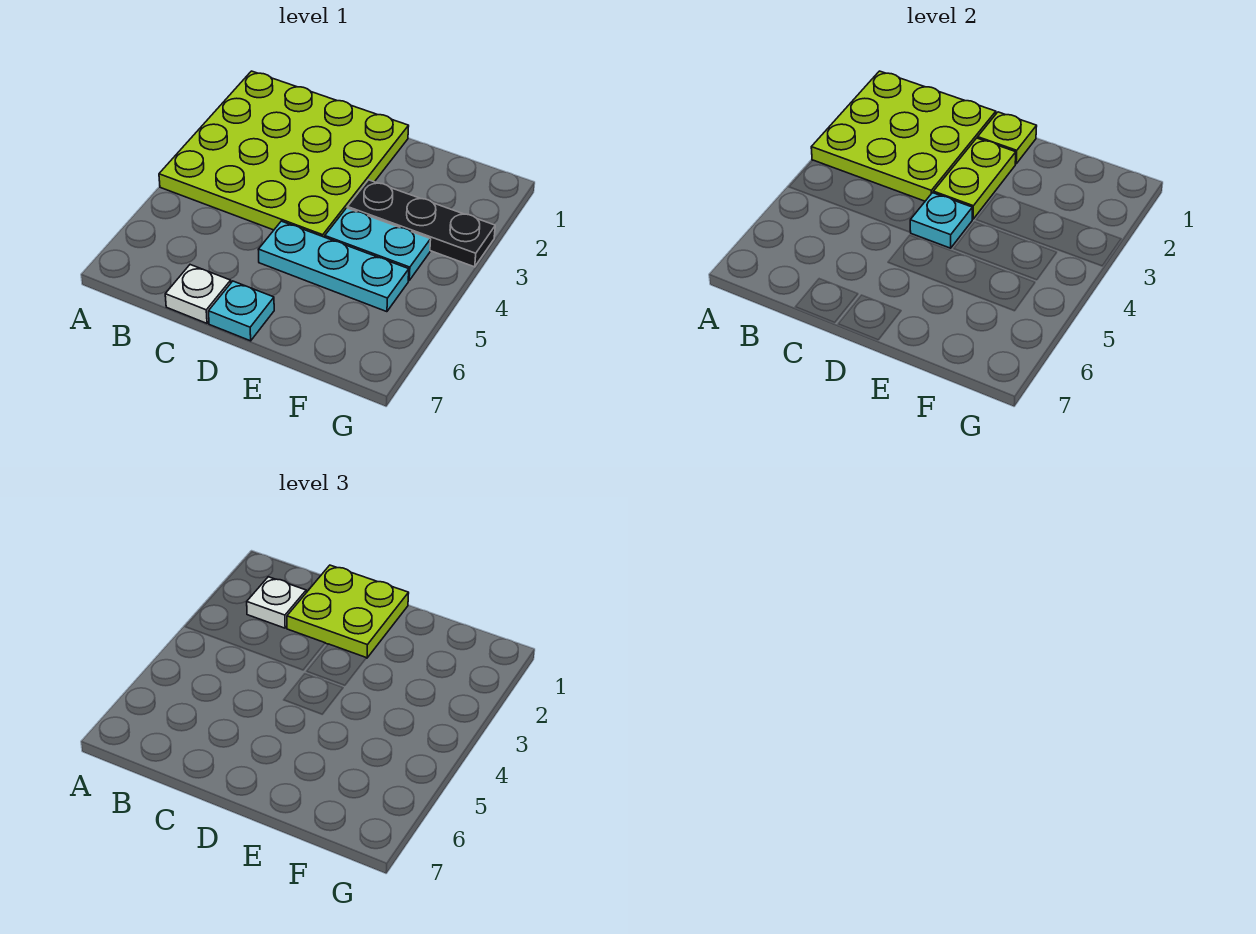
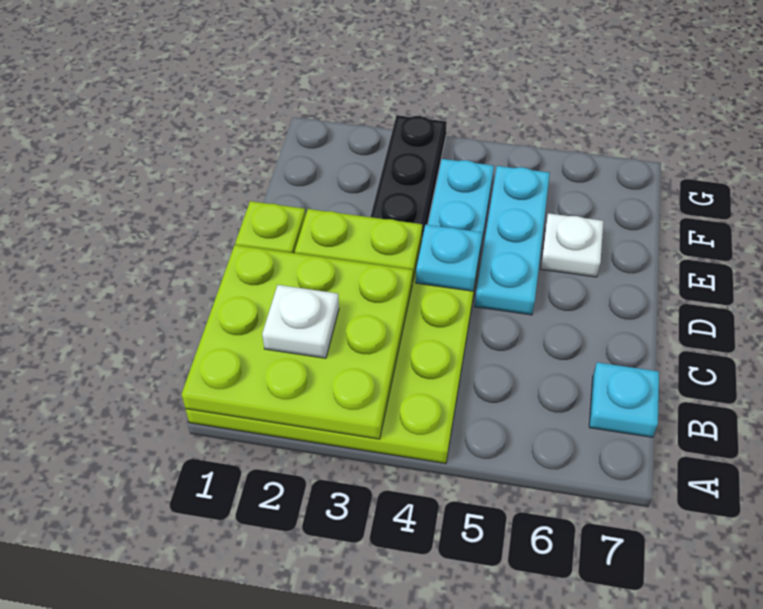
lime 2x2 plate [287,565,409,658] -> none
white 1x1 plate [165,265,231,323] -> white 1x1 plate moved to [541,213,603,277]
cyan 1x1 plate [208,281,274,341] -> cyan 1x1 plate moved to [589,362,659,437]

